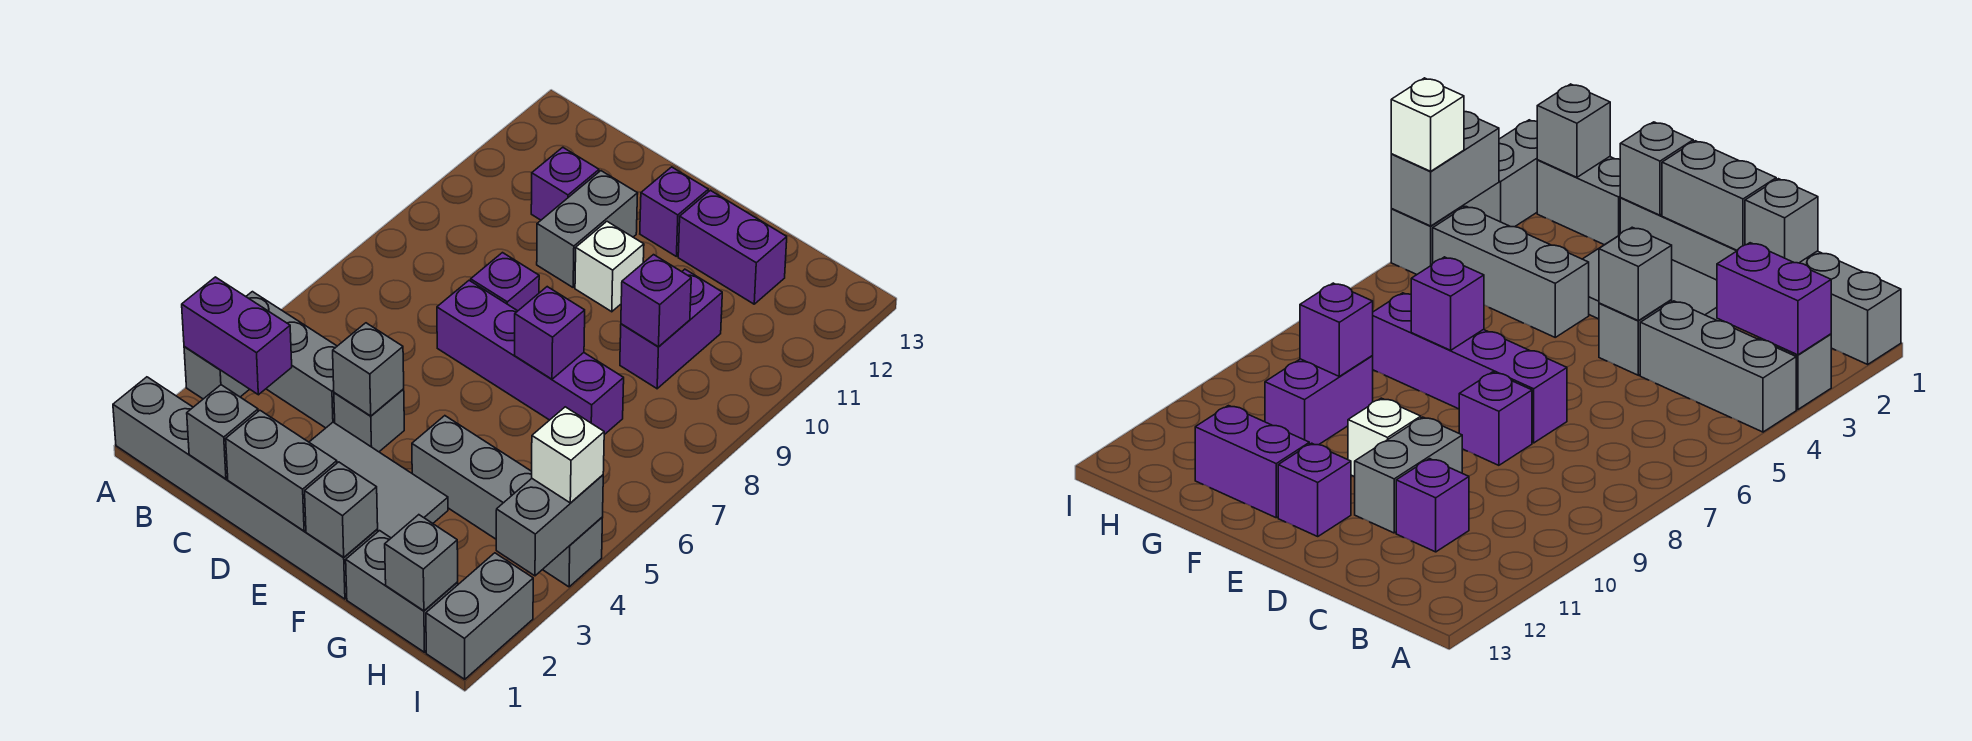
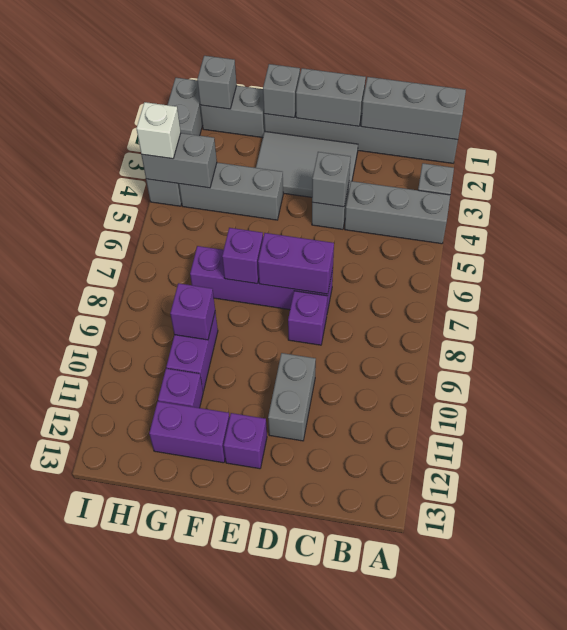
purple 1x2 brick [182,277,292,395] -> purple 1x2 brick moved to [258,233,334,294]
grey 1x1 brick [187,385,258,479] -> grey 1x3 brick [361,77,466,140]
purple 1x1 brick [531,147,599,220] -> purple 1x1 brick moved to [158,368,203,408]
white 1x1 brick [575,222,644,312] -> none
grey 1x2 brick [496,475,603,576] -> grey 1x2 brick turned to [142,133,217,188]

